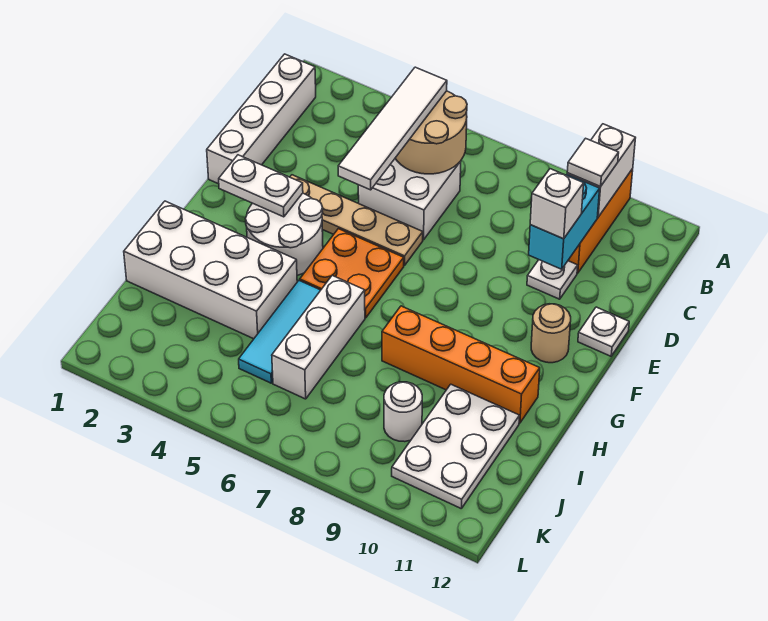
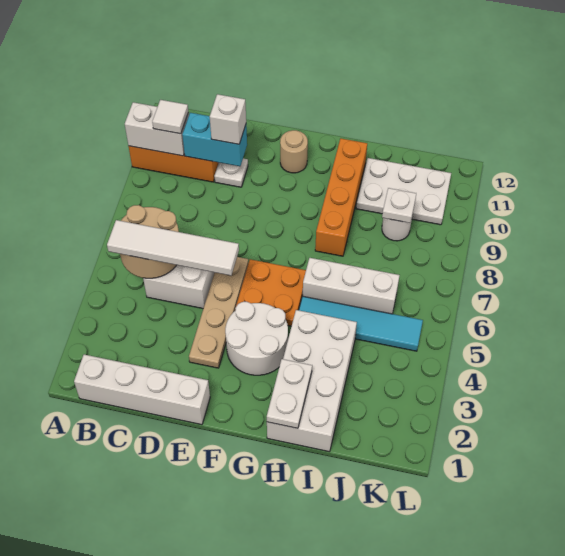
white 1x1 plate [578,307,629,356] -> white 1x1 plate moved to [382,188,416,223]
white 1x2 plate [219,155,303,217] -> white 1x2 plate moved to [267,359,312,428]
cyan 1x3 tile [239,280,321,383] -> cyan 1x4 tile [299,296,423,351]

